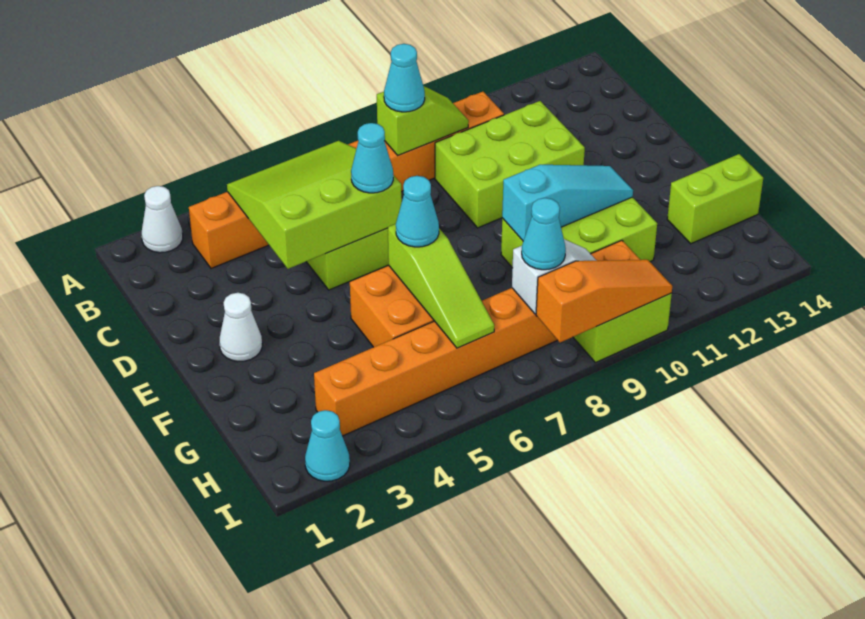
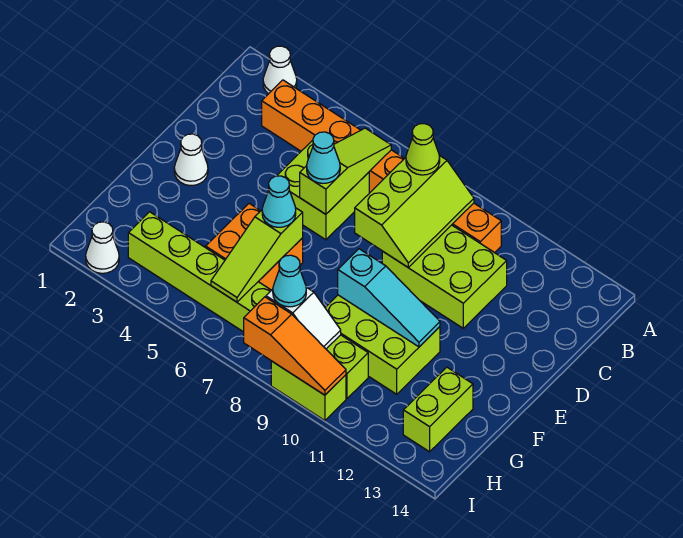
lime 3x3 slope [227,141,402,269] -> lime 1x3 slope [300,128,391,214]
lime 1x2 slope [377,86,469,155] -> lime 2x3 slope [355,155,474,268]
cyan 1x1 cone [384,44,425,112] -> lime 1x1 cone [406,124,440,175]
lime 1x2 brick [667,154,763,244] -> lime 1x2 brick turned to [403,367,473,452]
orange 1x8 brick [314,240,640,436] -> lime 1x8 brick [128,212,368,398]
cyan 1x1 cone [305,410,350,481] -> white 1x1 cone [86,222,119,273]

